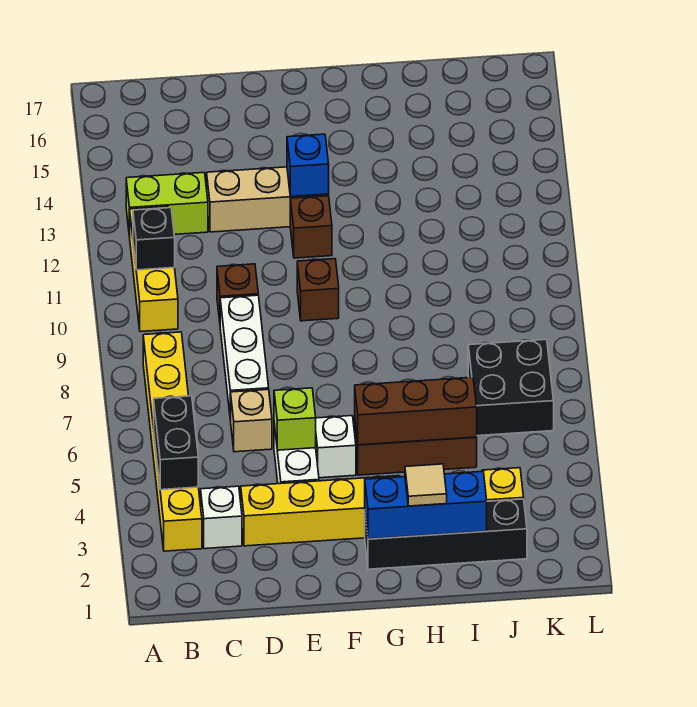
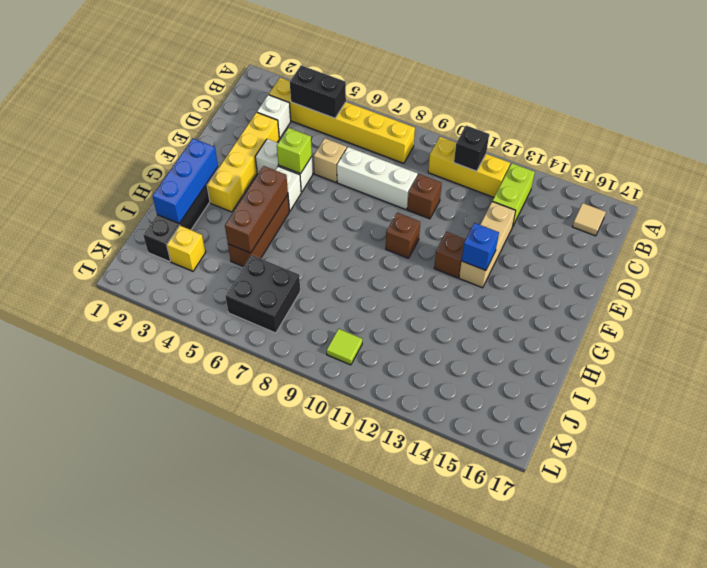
tan 1x1 tile [405,464,447,506] -> tan 1x1 tile moved to [572,203,606,236]
none -> lime 1x1 tile [327,329,362,365]

